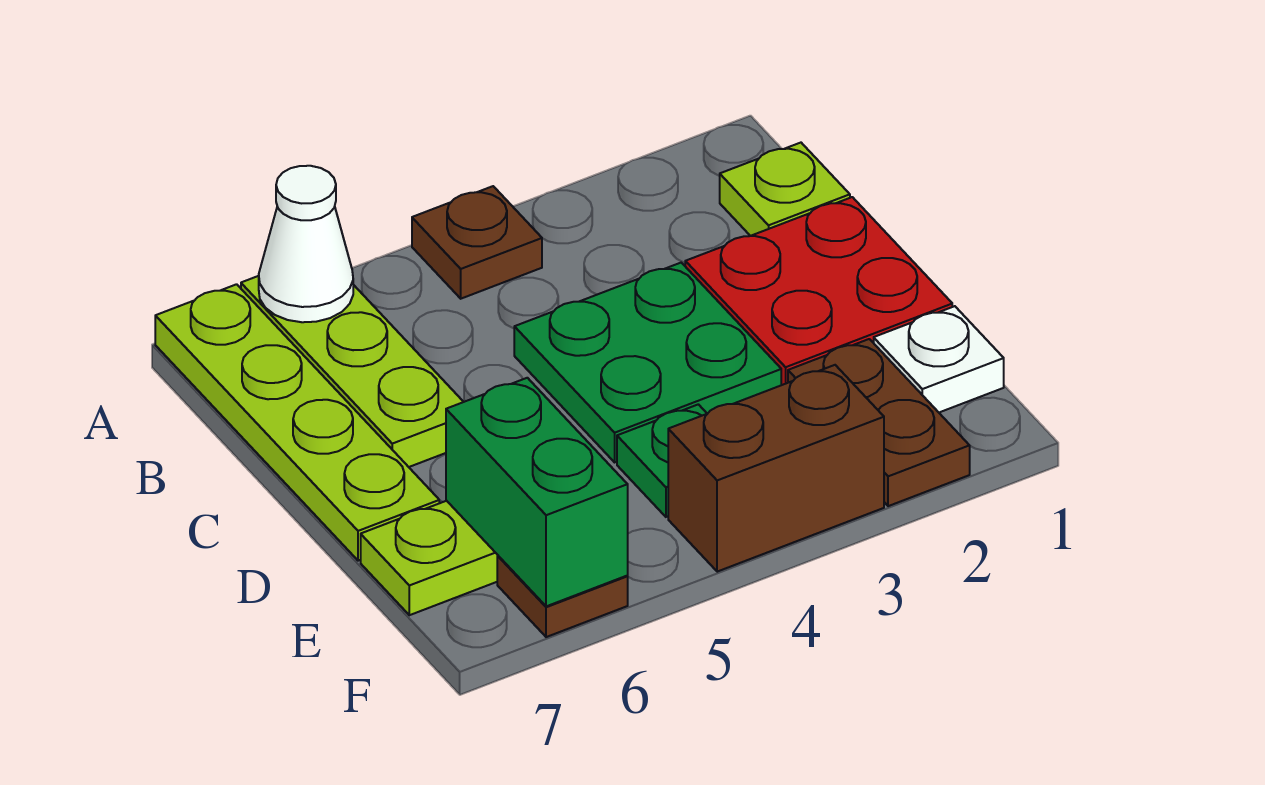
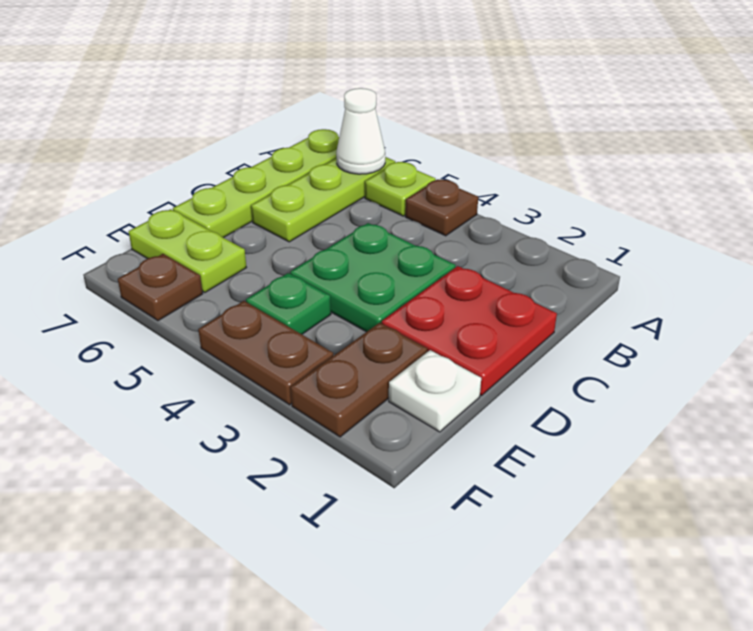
lime 1x1 plate [720,143,850,236] -> lime 1x1 plate moved to [365,162,436,216]
green 1x2 brick [446,378,628,606] -> none
brown 1x2 brick [668,365,884,572] -> brown 1x2 plate [198,301,334,405]

